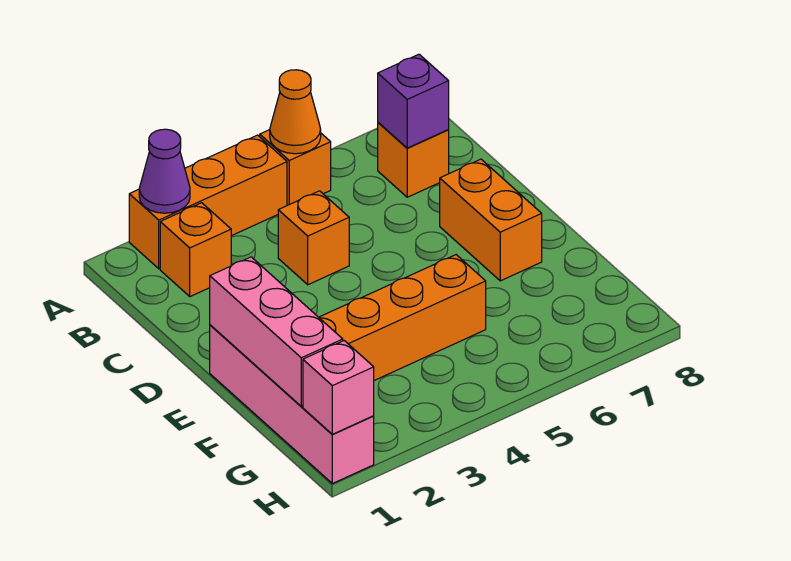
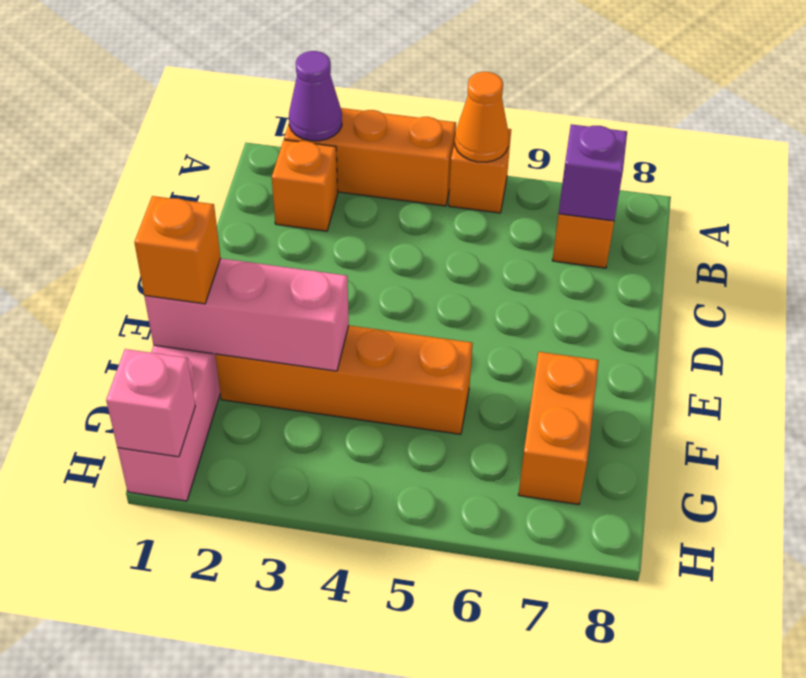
orange 1x1 brick [278,191,349,285] -> orange 1x1 brick moved to [134,196,221,304]
orange 1x2 brick [440,159,542,281] -> orange 1x2 brick moved to [518,352,599,504]
pink 1x3 brick [210,257,343,406] -> pink 1x3 brick turned to [144,258,349,371]

